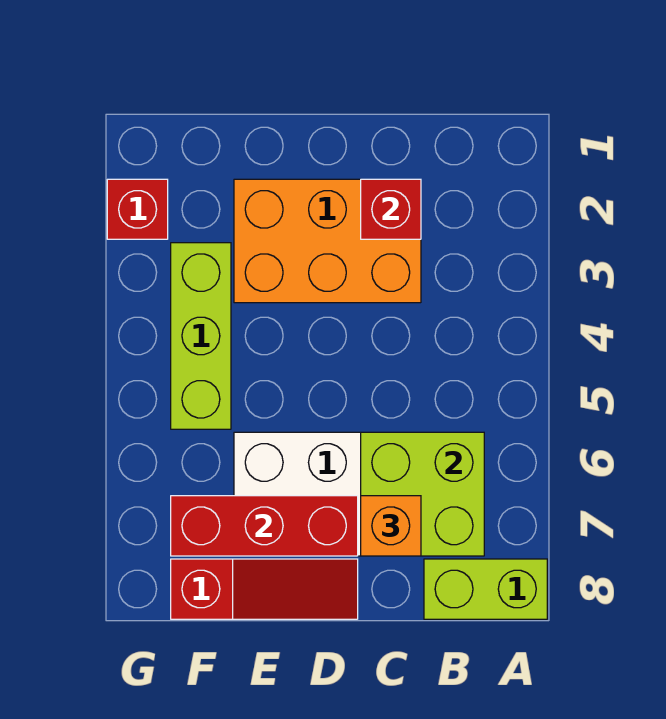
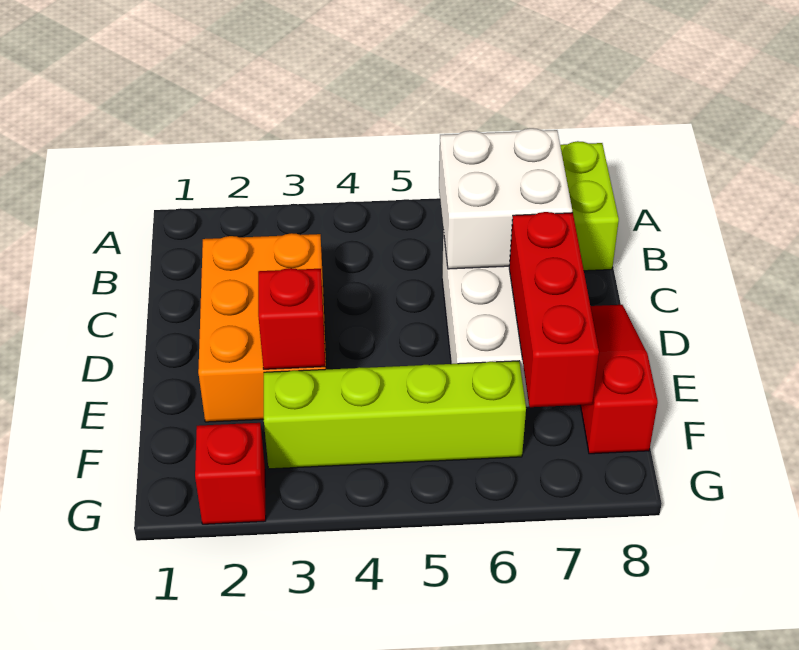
lime 2x2 brick [361,432,484,556] -> white 2x2 brick [439,128,572,269]
red 1x1 brick [361,179,421,239] -> red 1x1 brick moved to [258,268,325,369]
orange 1x1 brick [361,496,421,556] -> none
lime 1x3 brick [171,243,231,429] -> lime 1x4 brick [264,361,526,469]

